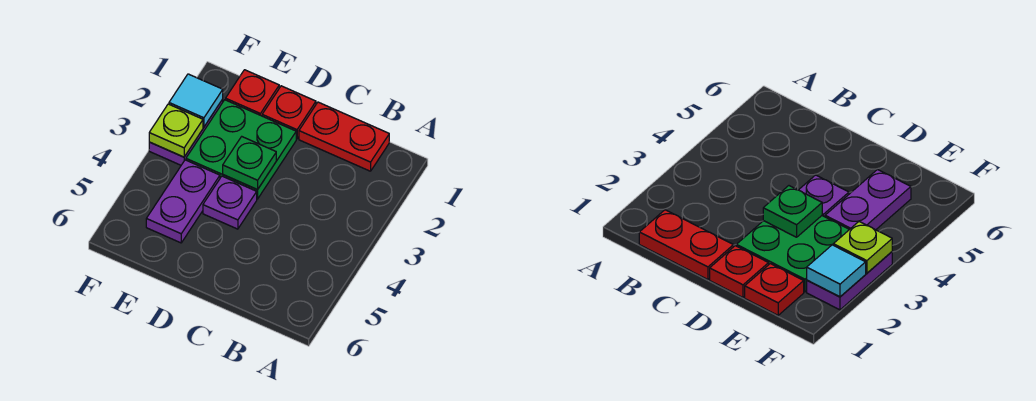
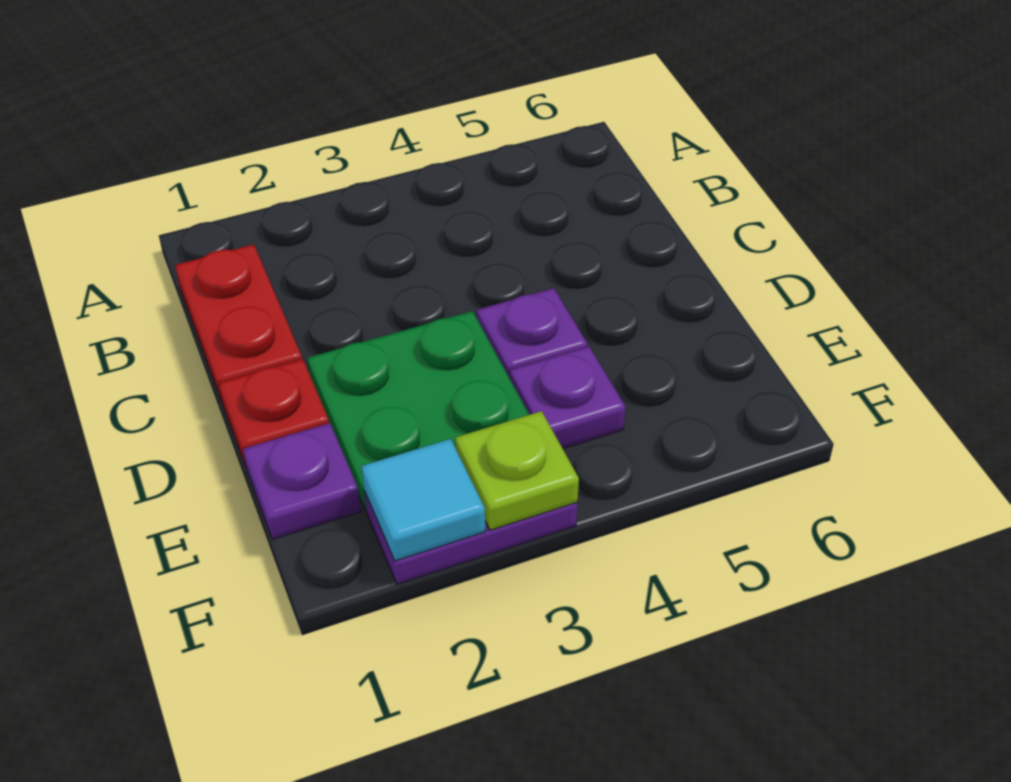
green 1x1 plate [223,137,276,190] -> none
red 1x1 plate [226,70,279,116] -> purple 1x1 plate [243,423,361,539]
purple 1x2 plate [146,160,220,243] -> purple 1x1 plate [510,347,626,449]

